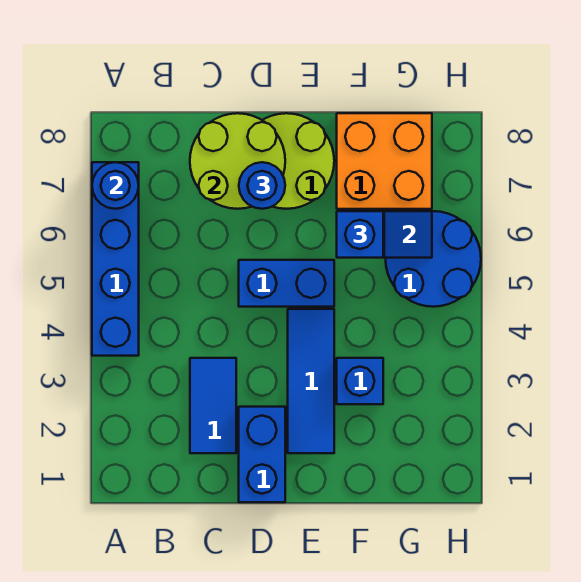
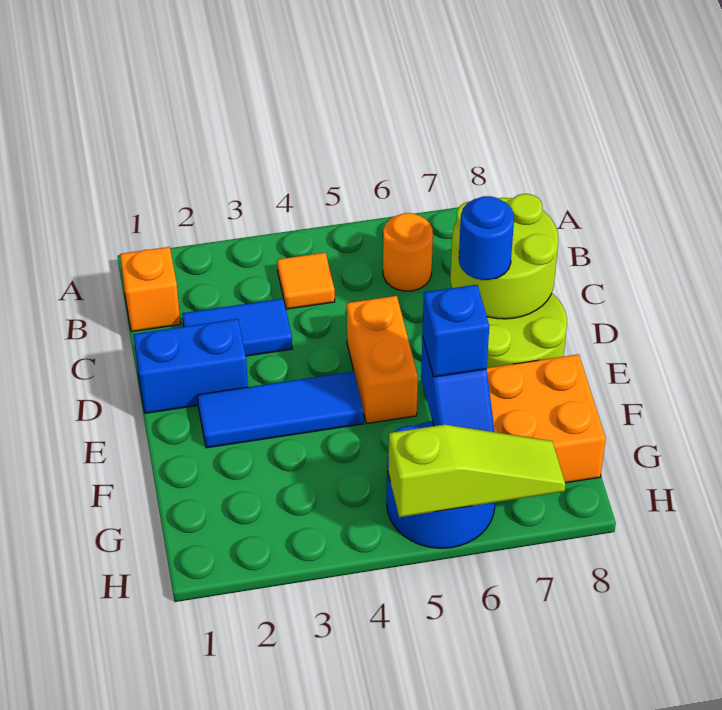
blue 1x4 brick [92,162,139,356] -> none
blue 1x1 round brick [92,162,139,209] -> none
none -> orange 1x1 brick [120,247,180,332]
none -> orange 1x1 tile [277,253,335,309]
none -> orange 1x1 round brick [383,213,433,291]
blue 1x2 brick [239,260,334,307] -> orange 1x2 brick [347,296,418,423]
blue 1x1 brick [337,358,383,404] -> none
none -> lime 1x3 slope [388,425,565,517]

